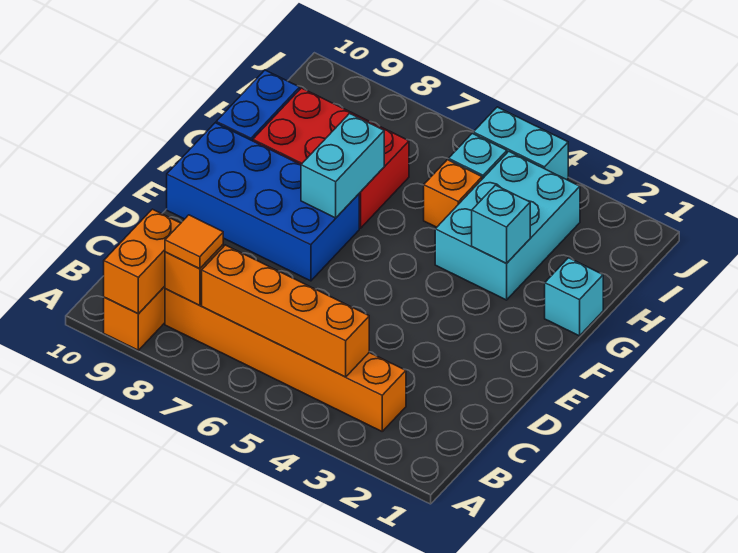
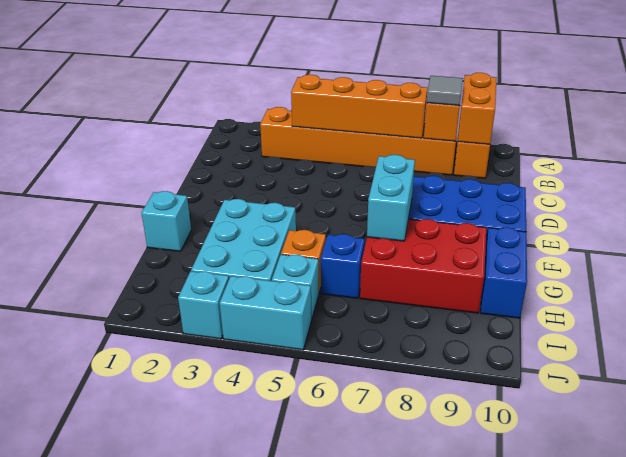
orange 1x1 tile [165,215,223,269] -> grey 1x1 tile [427,76,463,106]
cyan 1x1 brick [472,185,530,263] -> cyan 1x1 brick moved to [178,271,229,339]
none -> blue 1x1 brick [321,234,365,298]

